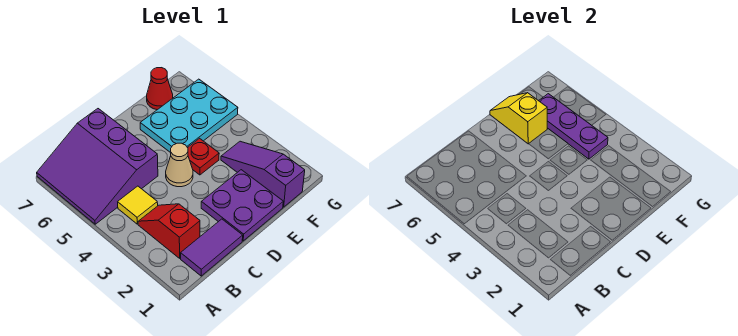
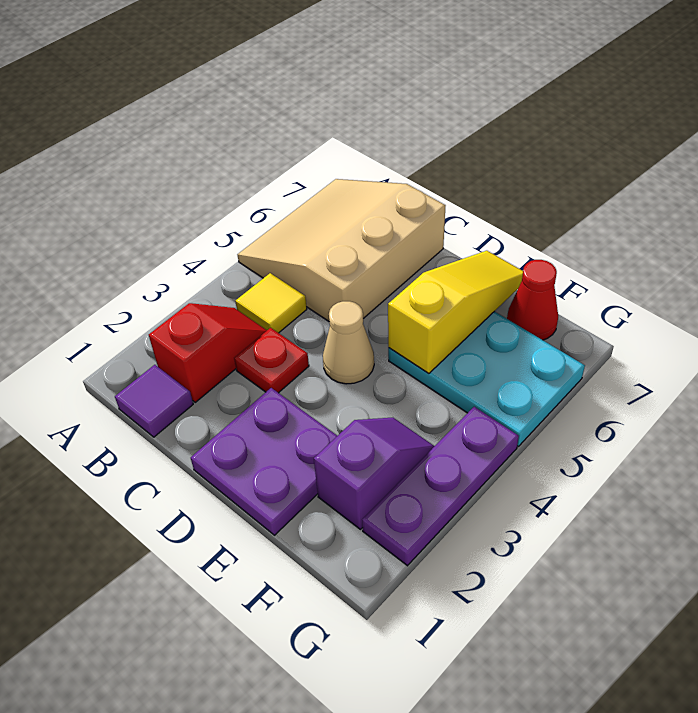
purple 3x3 slope [37,109,158,224] -> tan 3x3 slope [237,179,445,321]
purple 1x2 tile [181,219,243,276] -> purple 1x1 tile [115,365,193,437]
red 1x1 plate [188,138,219,175] -> red 1x1 plate moved to [234,328,309,393]
yellow 1x2 slope [490,93,547,144] -> yellow 1x3 slope [388,251,523,373]
purple 1x3 slope [221,141,305,207] -> purple 1x2 slope [314,418,434,529]
purple 1x3 plate [539,94,608,159] -> purple 1x3 plate moved to [362,407,519,566]

